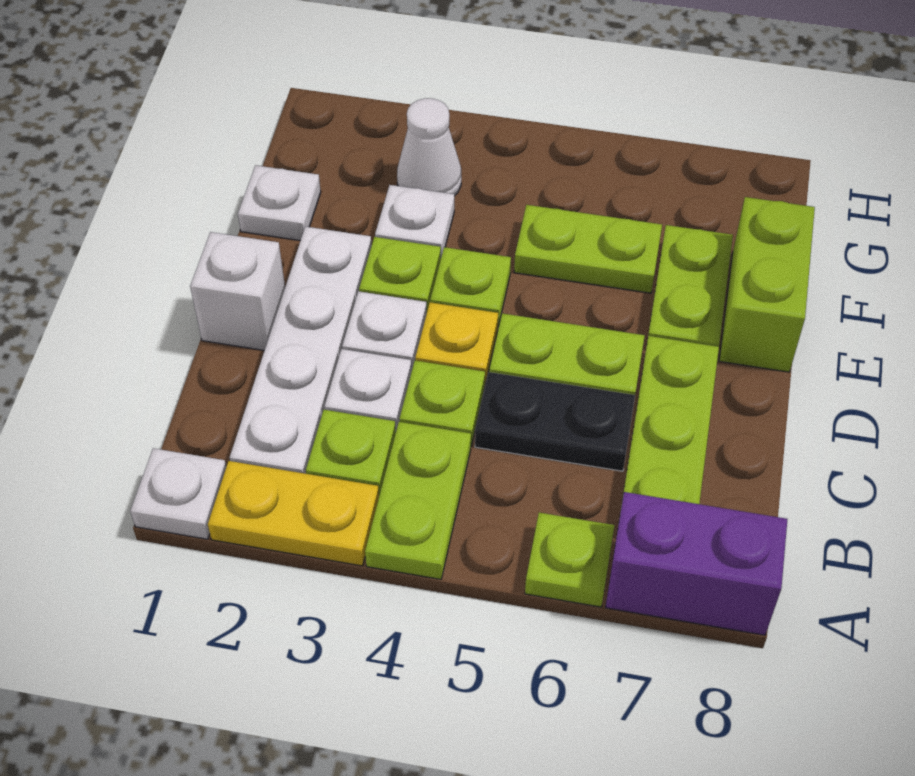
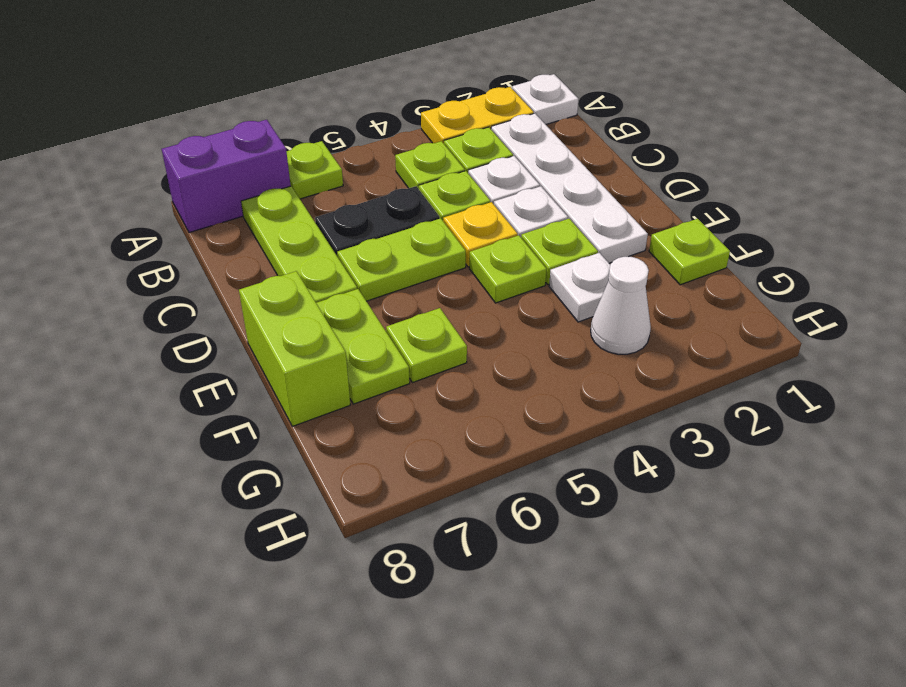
lime 1x2 plate [365,422,471,579] -> lime 1x1 plate [395,141,465,189]
white 1x1 brick [190,232,285,350] -> none
white 1x1 plate [238,165,321,241] -> lime 1x1 plate [649,219,730,285]
lime 1x2 plate [514,205,662,293] -> lime 1x1 plate [386,308,467,383]

